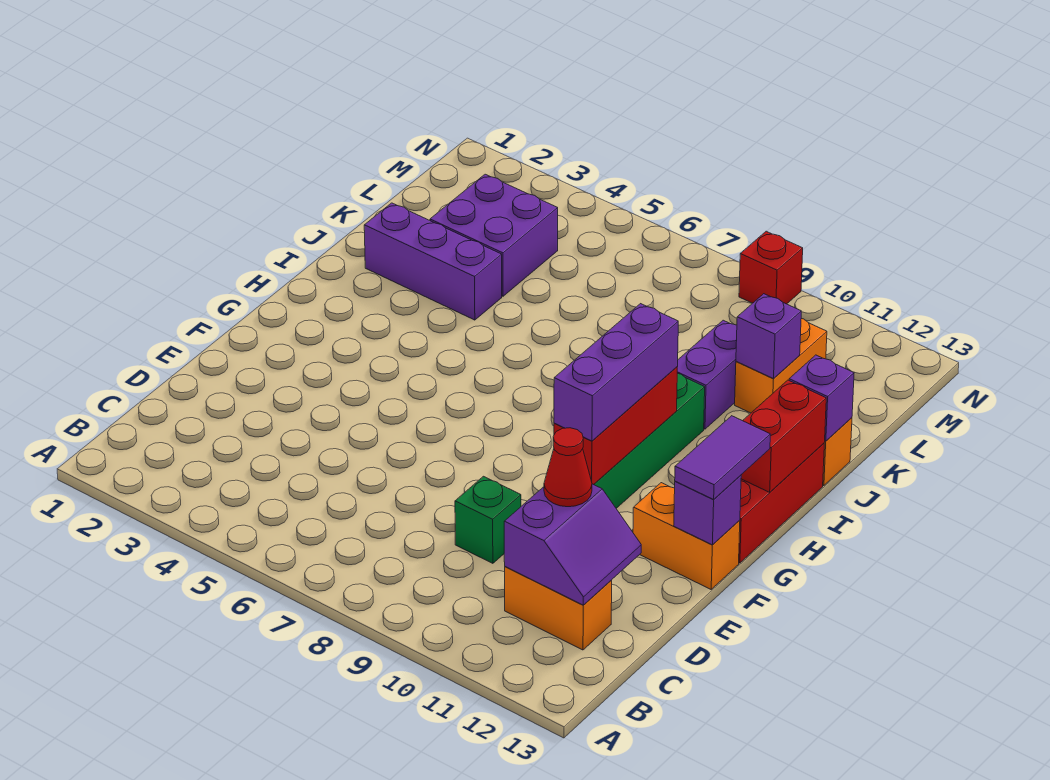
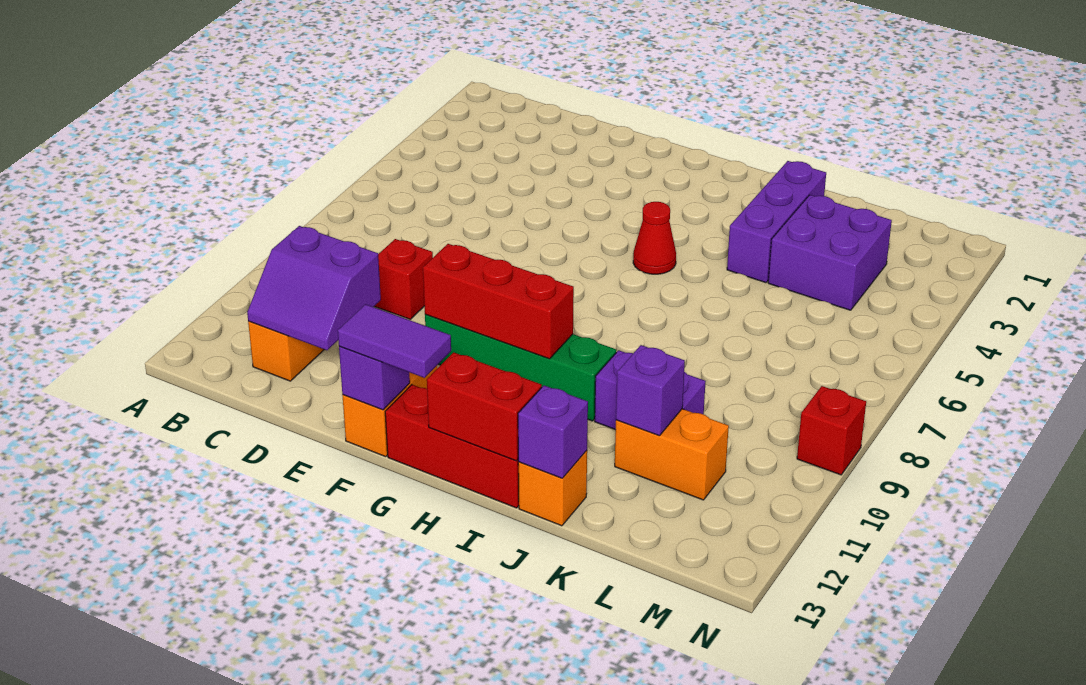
green 1x1 brick [455,476,521,563] -> red 1x1 brick [374,239,433,319]
red 1x1 cone [544,428,592,507] -> red 1x1 cone moved to [633,202,676,274]
purple 1x3 brick [554,304,678,441] -> none

